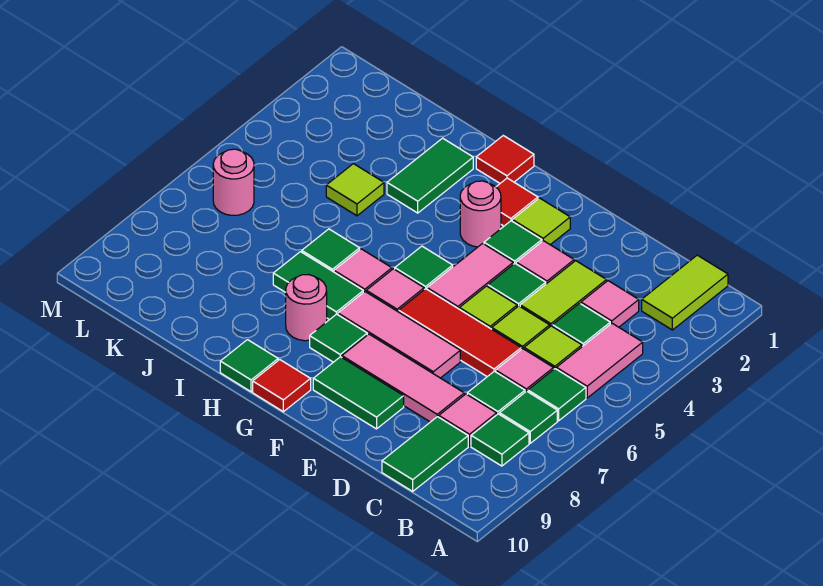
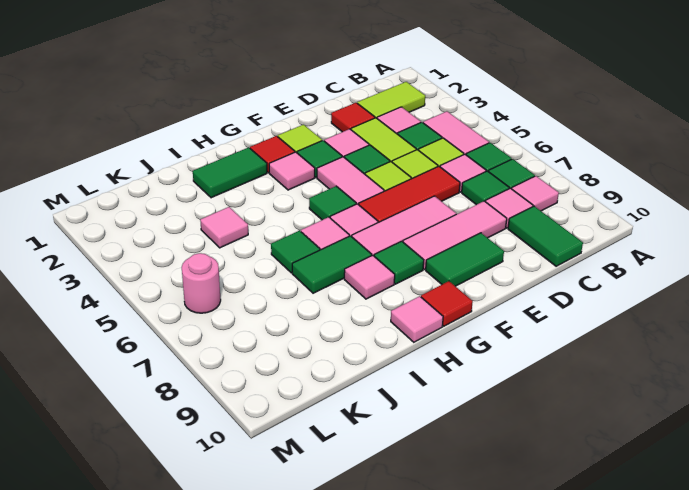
lime 1x2 tile [642,255,728,330] -> lime 1x2 tile turned to [357,82,425,118]
green 1x1 tile [471,414,529,466] -> pink 1x1 tile [512,176,559,211]
pink 1x1 round brick [460,181,501,247] -> pink 1x1 tile [269,152,315,190]
red 1x1 tile [476,136,534,183] -> red 1x1 tile moved to [331,103,375,132]
pink 1x1 round brick [286,275,327,341] -> pink 1x1 tile [344,255,395,299]
green 1x1 tile [220,340,278,392] -> pink 1x1 tile [391,296,443,342]
green 1x2 tile [387,138,473,213] -> green 1x2 tile turned to [193,147,267,198]
lime 1x1 tile [326,164,384,216] -> pink 1x1 tile [200,207,248,248]

